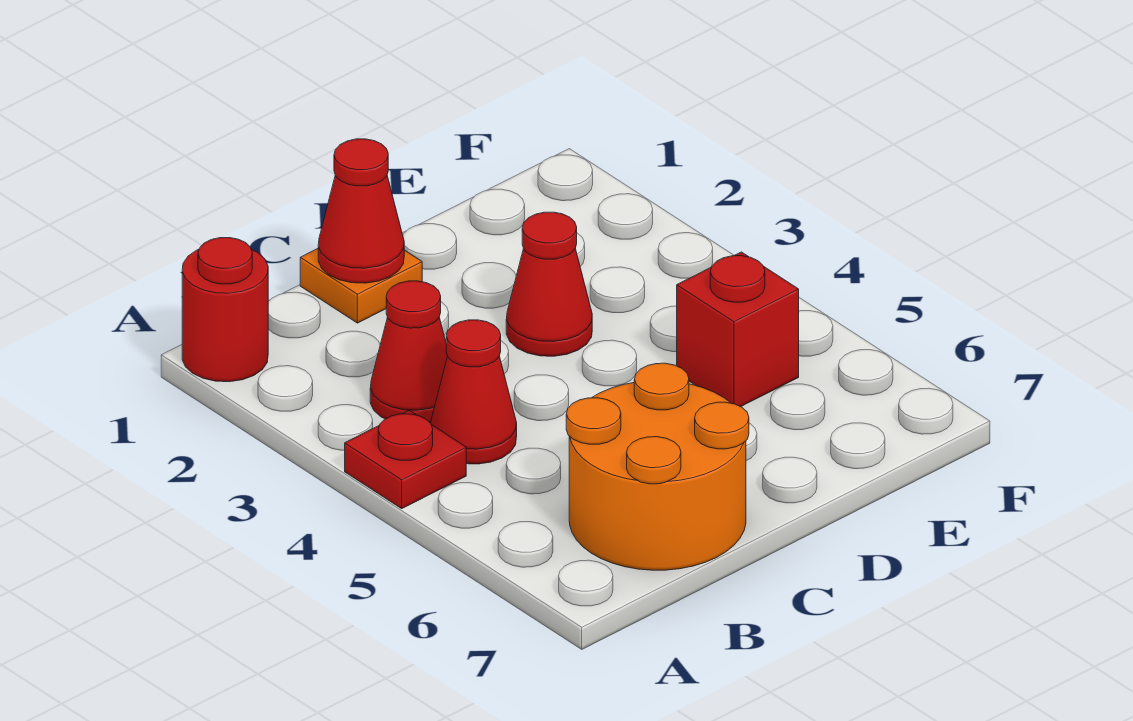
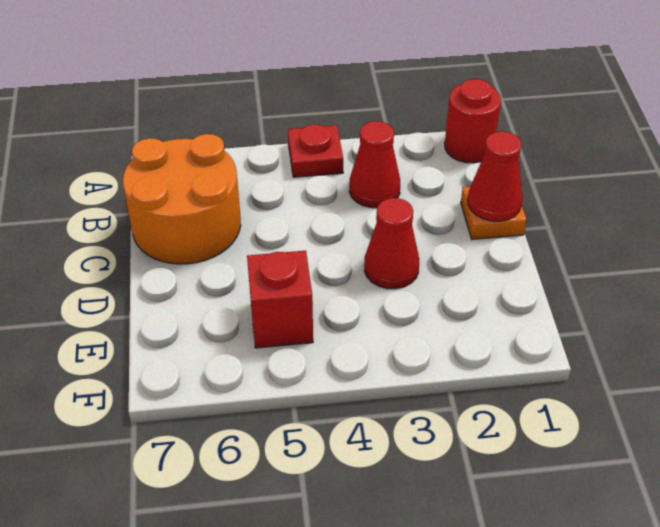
red 1x1 cone [431,320,517,464] -> none

